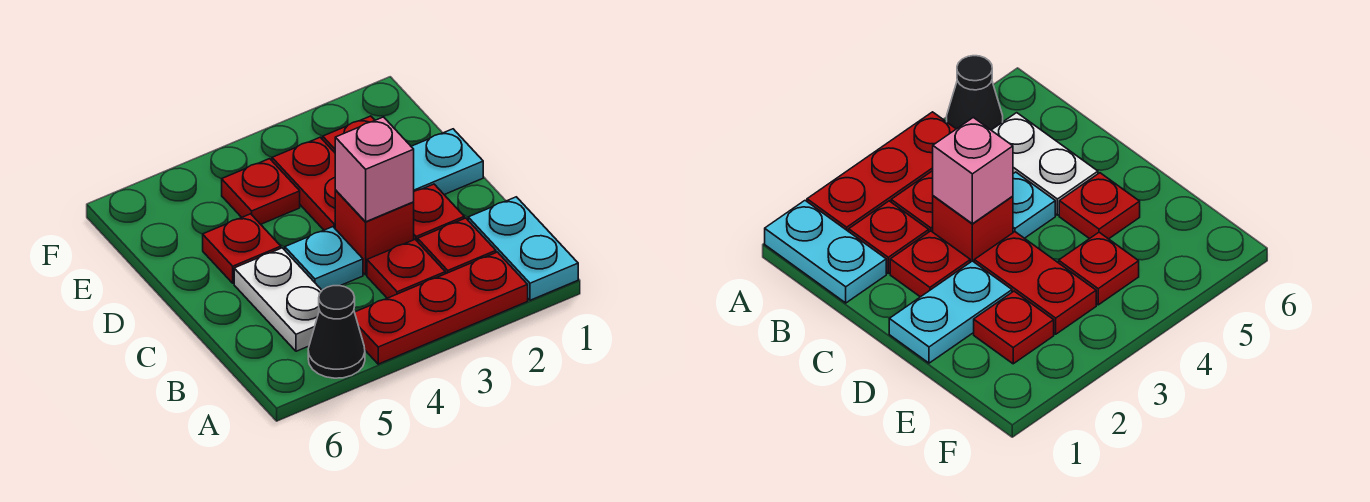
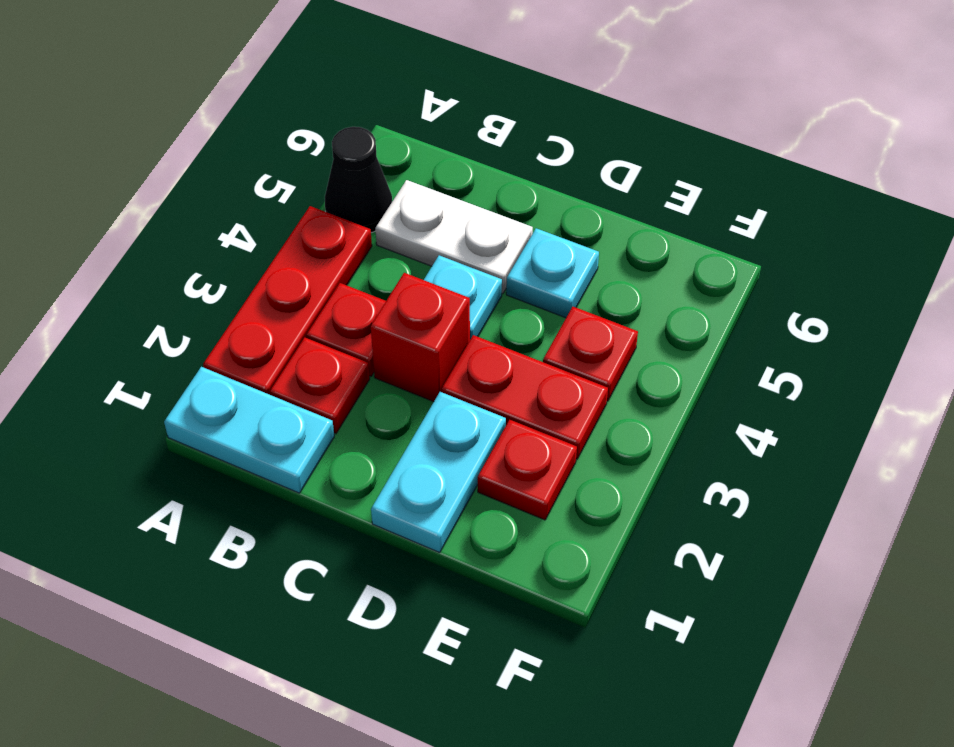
red 1x1 plate [414,184,464,242] -> none
pink 1x1 brick [335,117,414,222] -> none
red 1x1 plate [203,214,281,283] -> cyan 1x1 plate [506,228,599,318]

